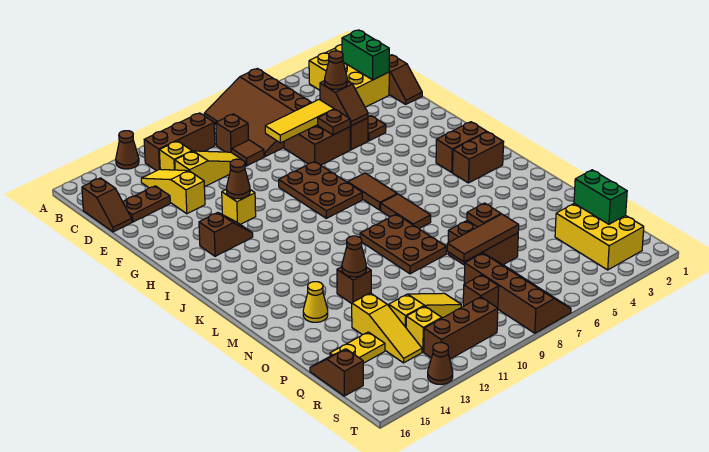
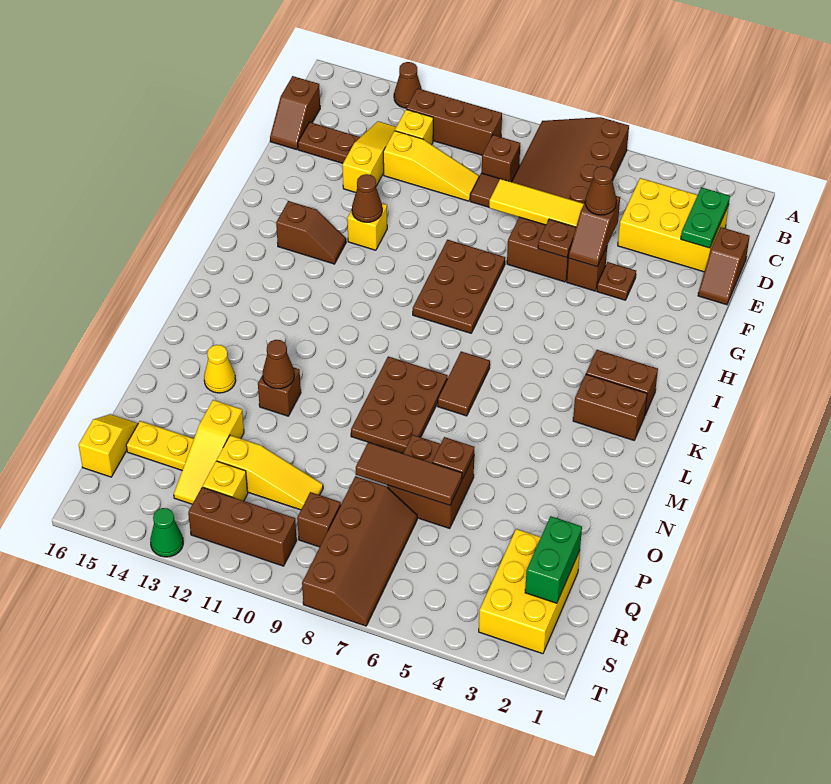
yellow 2x3 brick [309,45,389,107] -> yellow 2x3 brick turned to [618,178,729,272]
green 1x2 brick [342,30,389,80] -> green 1x2 plate [681,187,730,248]
brown 1x2 tile [348,173,397,210] -> none
brown 1x2 slope [310,349,363,396] -> yellow 1x2 slope [79,414,138,477]
brown 1x1 cone [428,343,453,385] -> green 1x1 cone [150,508,183,557]

